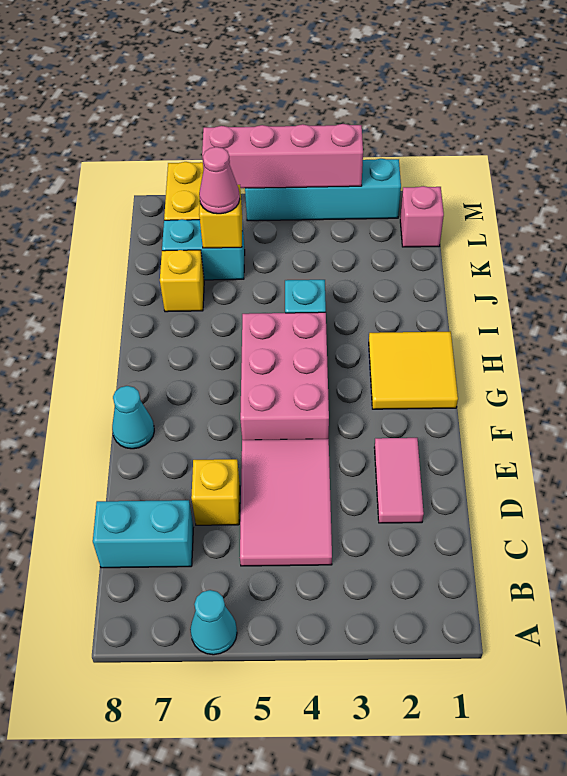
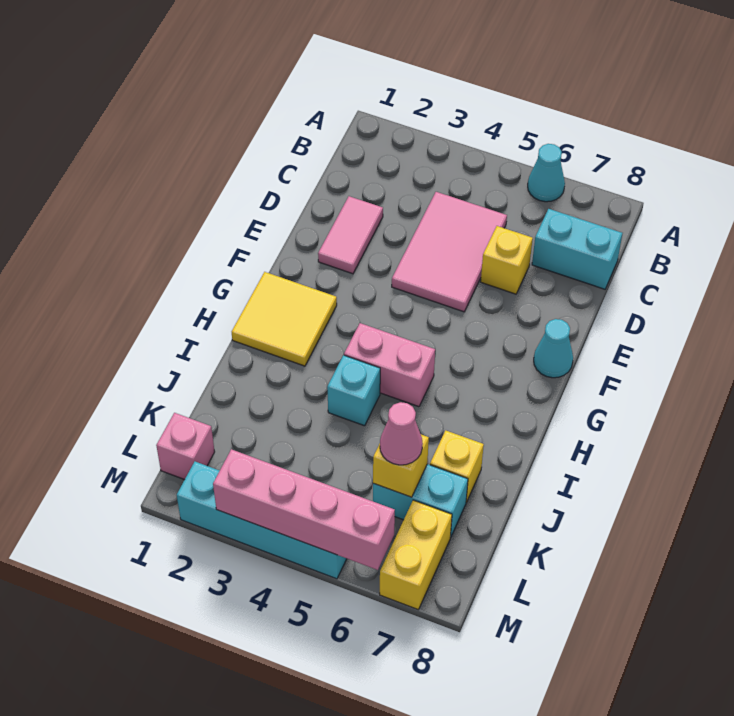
pink 2x3 brick [240,312,329,440] -> pink 1x2 brick [344,323,435,407]

